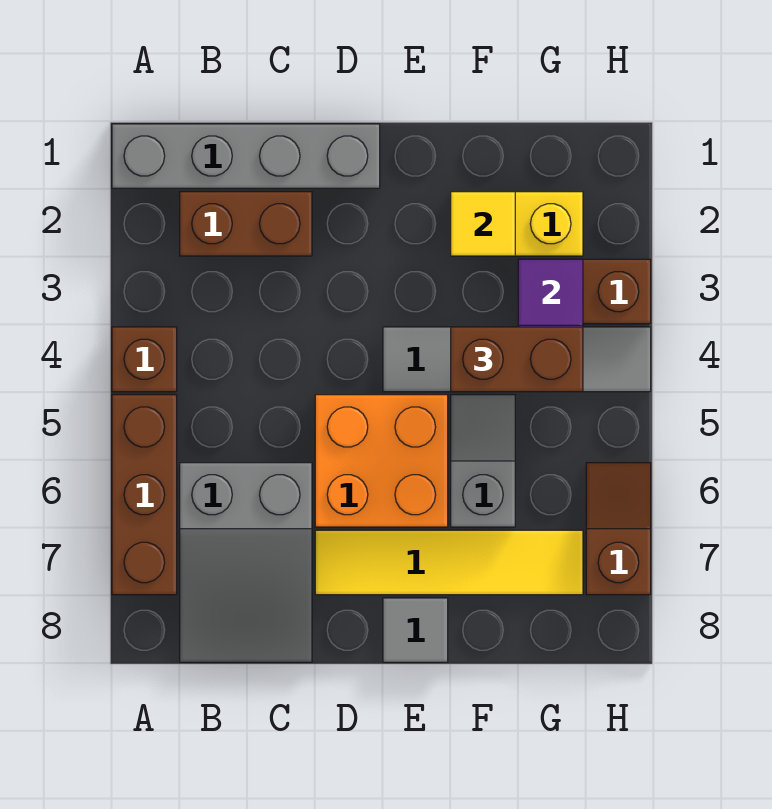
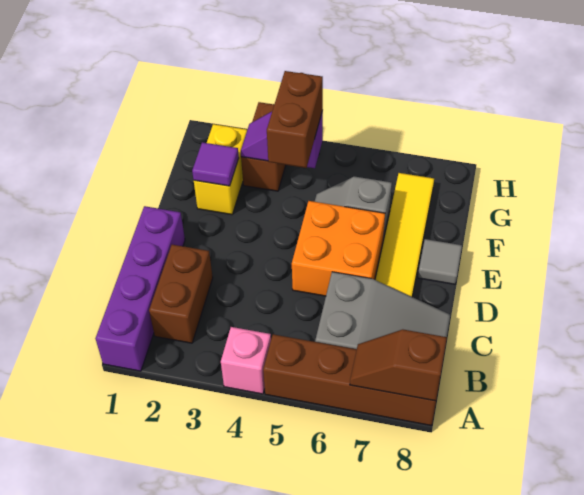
grey 1x4 brick [112,124,380,188] -> purple 1x4 brick [95,206,185,371]
brown 1x1 brick [112,327,177,392] -> pink 1x1 brick [221,327,271,394]
brown 1x3 brick [112,395,177,595] -> brown 1x4 brick [263,334,436,426]
grey 1x4 tile [383,327,651,392] -> none
yellow 1x1 tile [451,192,515,256] -> purple 1x1 tile [192,142,239,186]
brown 1x2 slope [586,463,651,595] -> brown 1x2 slope moved to [350,330,447,401]

